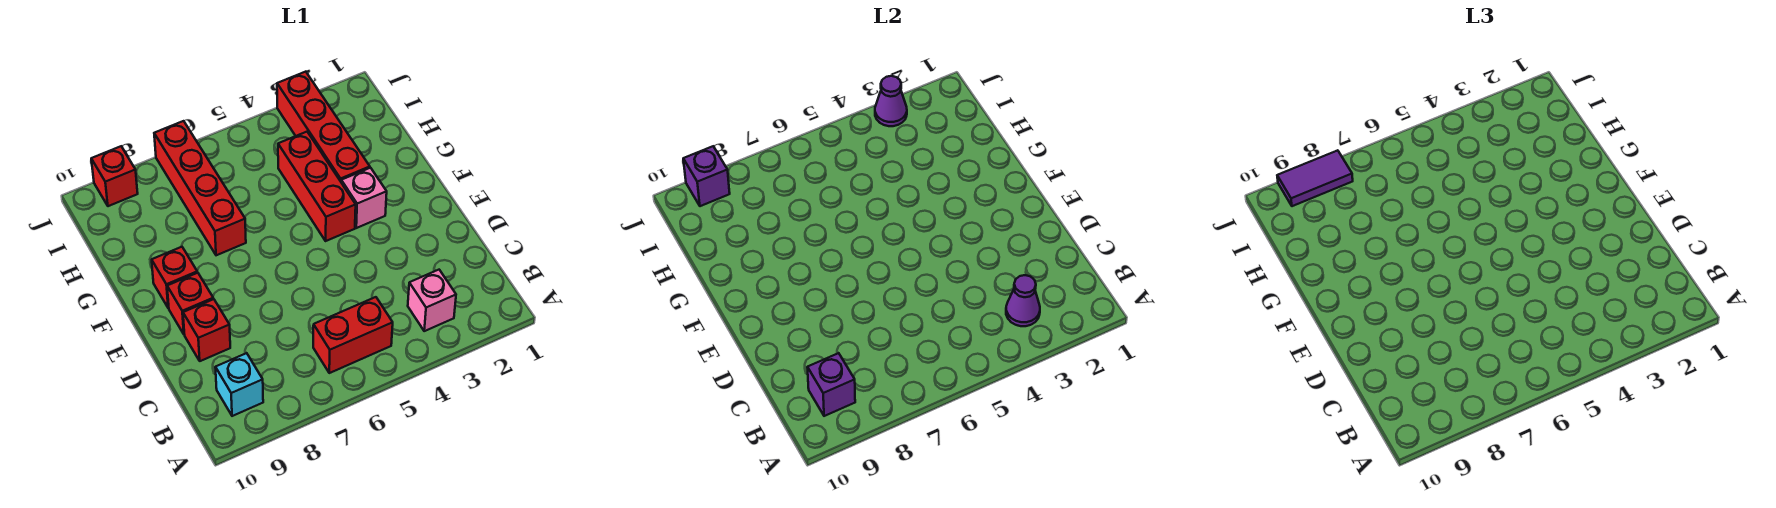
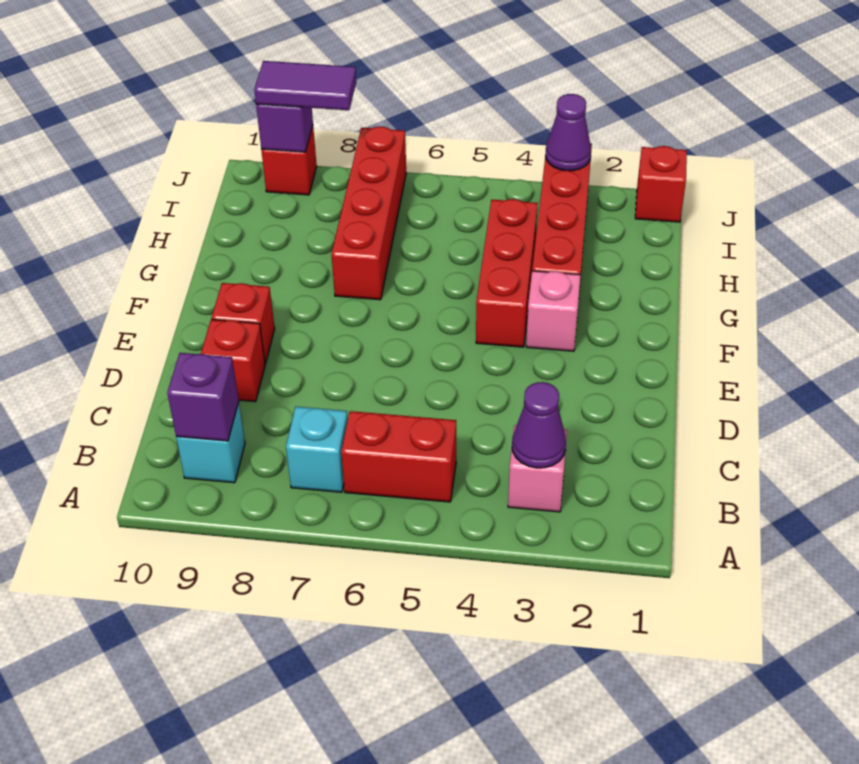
none -> cyan 1x1 brick [286,407,348,492]
red 1x1 brick [152,247,197,308] -> red 1x1 brick moved to [635,146,687,222]

